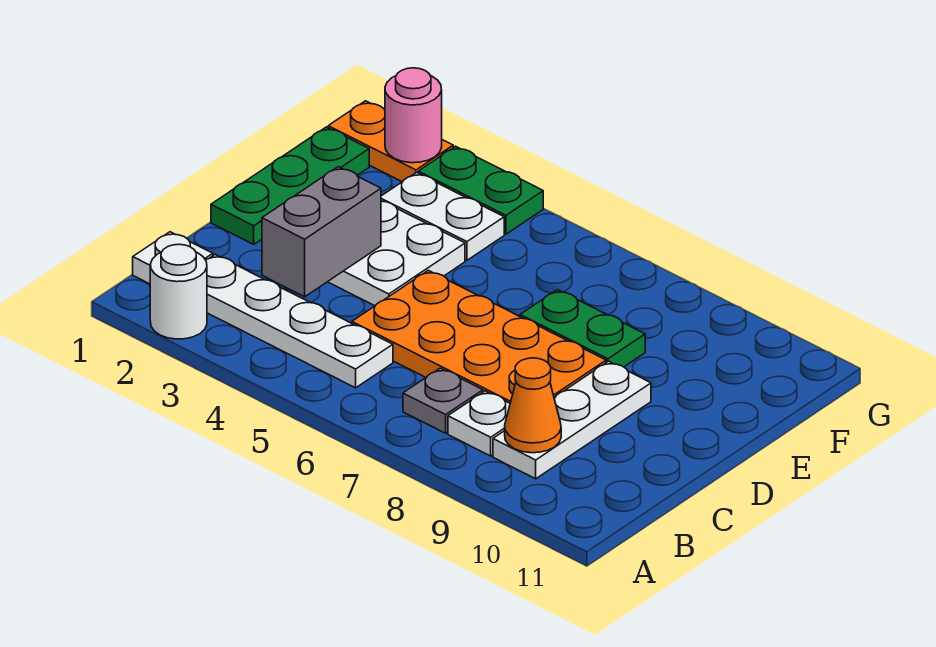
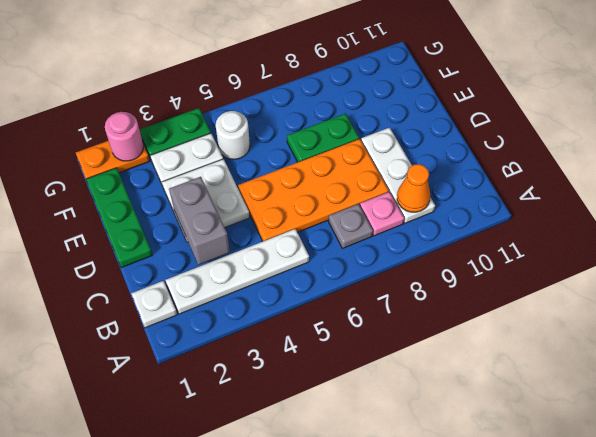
white 1x1 round brick [150,244,207,339] -> white 1x1 round brick moved to [216,111,250,159]
white 1x1 plate [448,391,510,456] -> pink 1x1 plate [360,192,404,236]

